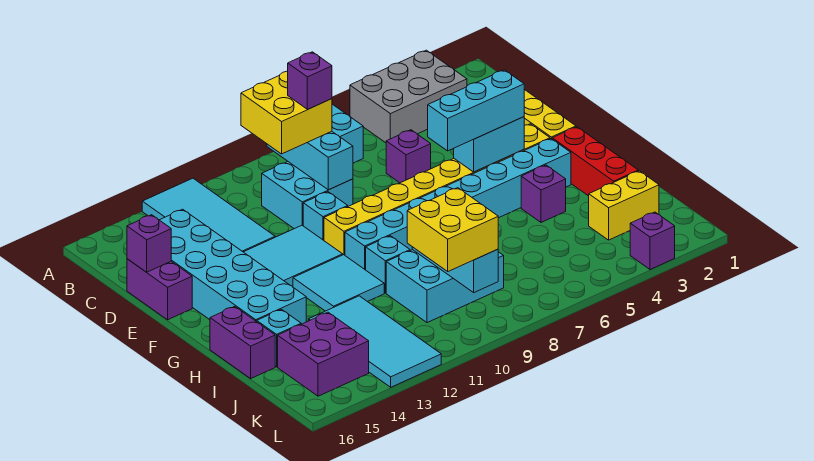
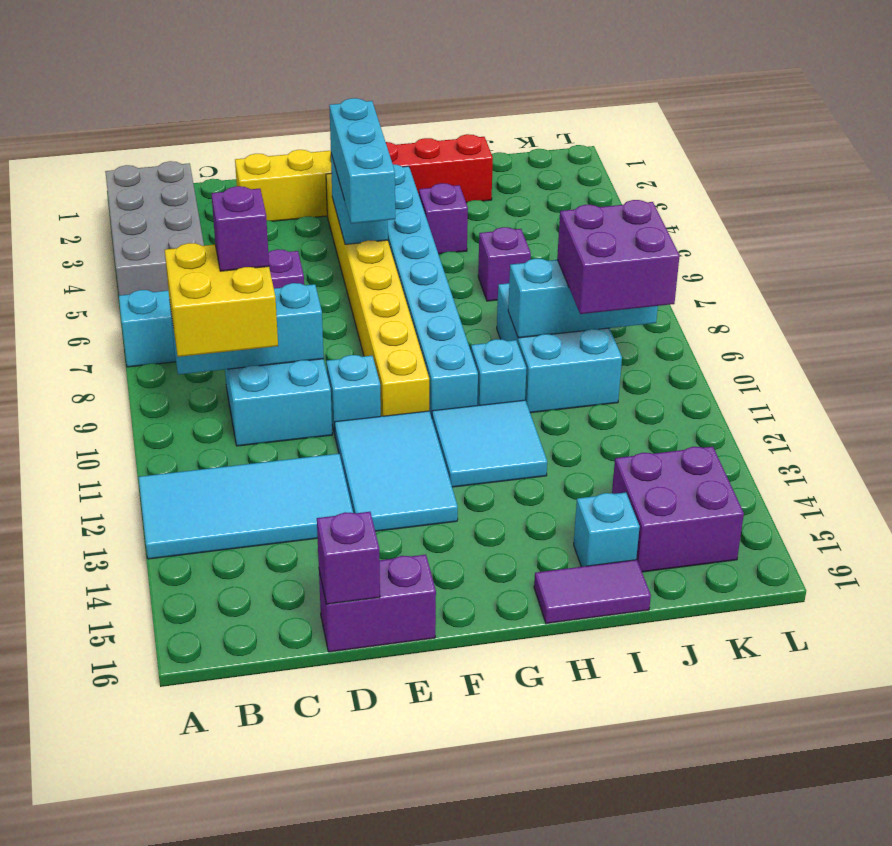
grey 2x3 brick [350,50,467,143] -> grey 2x4 brick [105,161,204,295]
cyan 2x6 brick [160,209,306,324] -> none
purple 1x2 brick [210,306,275,378] -> purple 1x2 tile [534,560,651,624]
cyan 2x4 tile [309,296,441,387] -> none
yellow 1x2 brick [589,171,659,240] -> none
yellow 2x2 brick [407,188,498,271] -> purple 2x2 brick [557,200,680,314]
purple 1x1 brick [630,212,675,270] -> purple 1x1 brick moved to [478,227,531,301]

